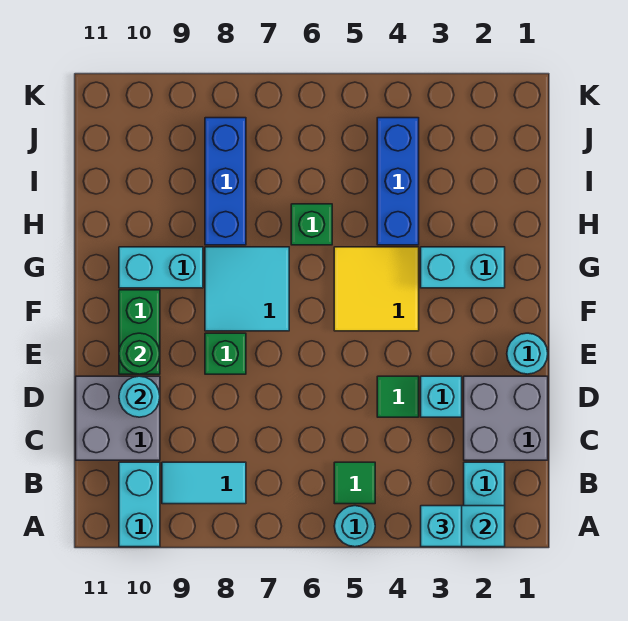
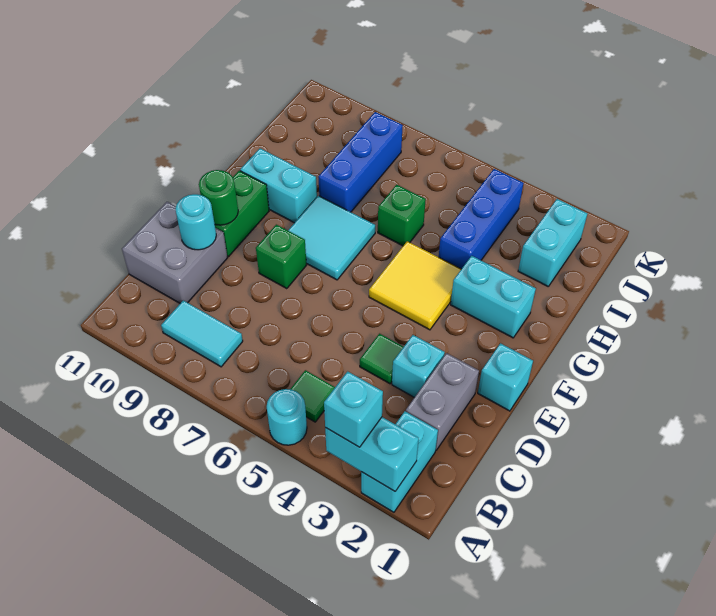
cyan 1x2 brick [119,462,160,547] -> cyan 1x2 brick moved to [518,199,588,286]
grey 2x2 brick [464,376,548,460] -> grey 1x2 brick [406,353,479,450]
cyan 1x1 round brick [507,333,548,374] -> cyan 1x1 brick [478,343,533,411]

